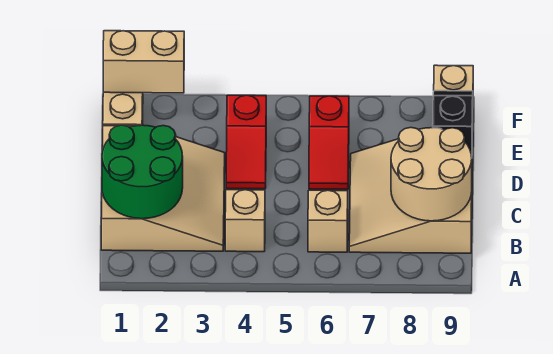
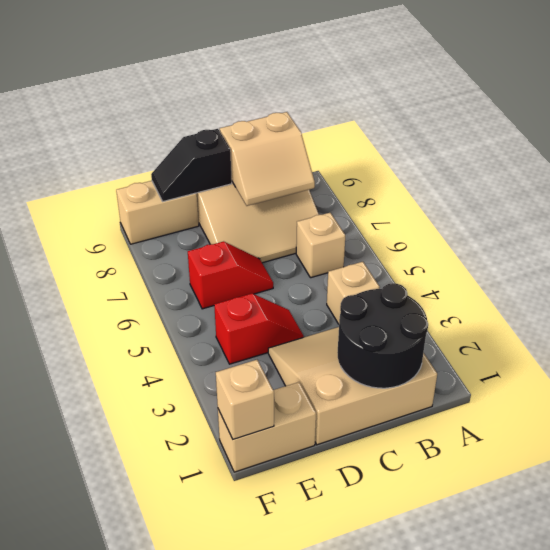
green 2x2 round brick [102,125,183,219] -> black 2x2 round brick [337,283,428,388]
tan 2x2 round brick [391,128,472,221] -> tan 2x2 slope [220,112,315,206]
tan 1x2 brick [103,31,184,93] -> tan 1x1 brick [216,360,274,439]

